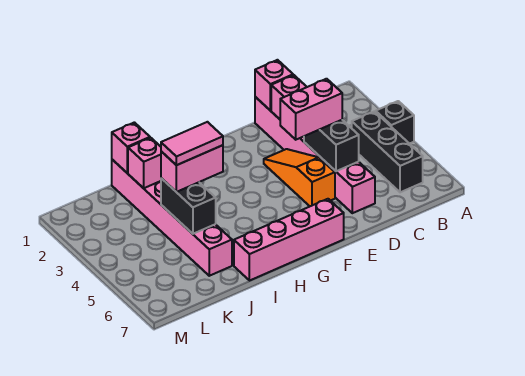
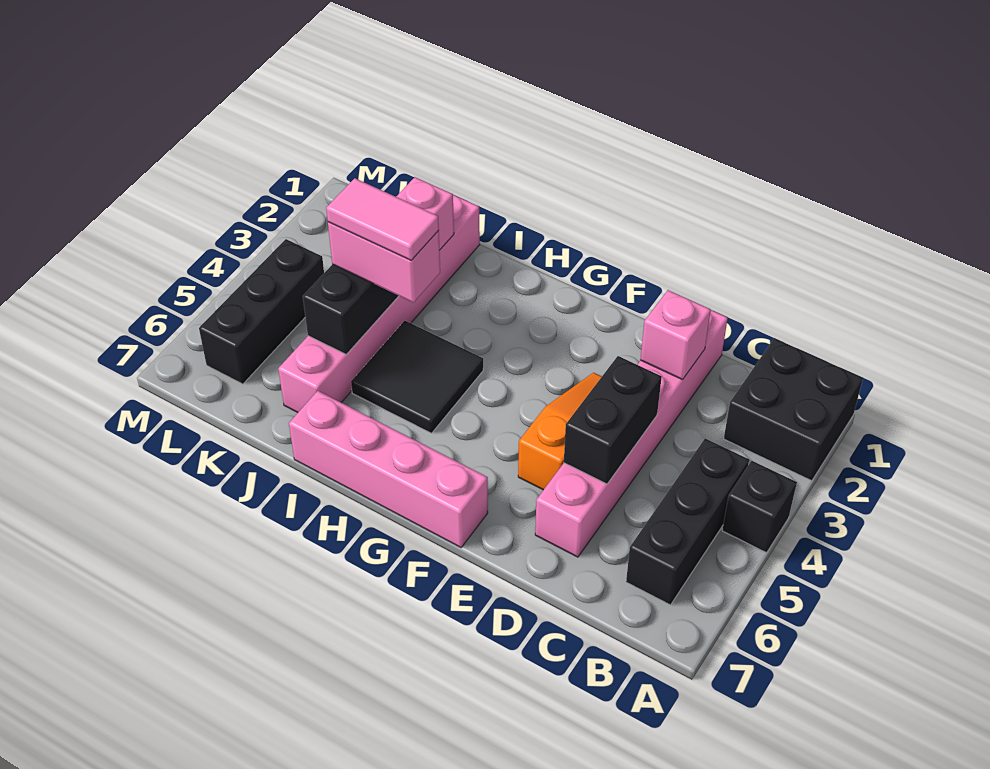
none -> black 2x2 brick [724,338,863,481]
pink 1x1 brick [255,60,293,111] -> none
pink 1x2 brick [280,79,342,140] -> none
none -> black 2x2 tile [351,321,483,433]
pink 1x1 brick [112,122,150,173] -> none
none -> black 1x3 brick [199,239,324,384]

